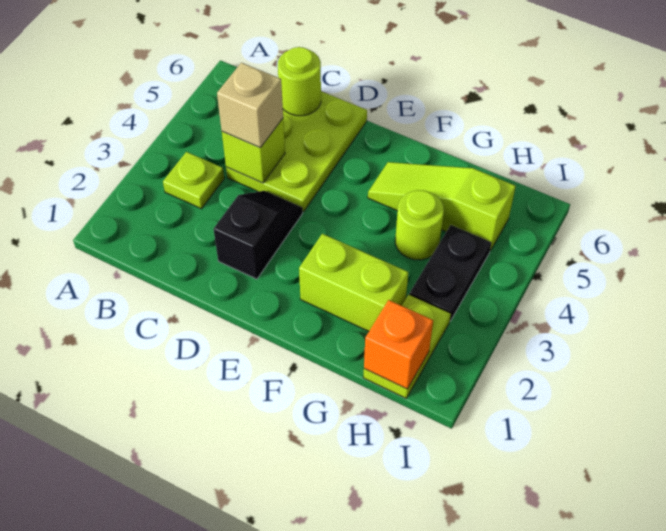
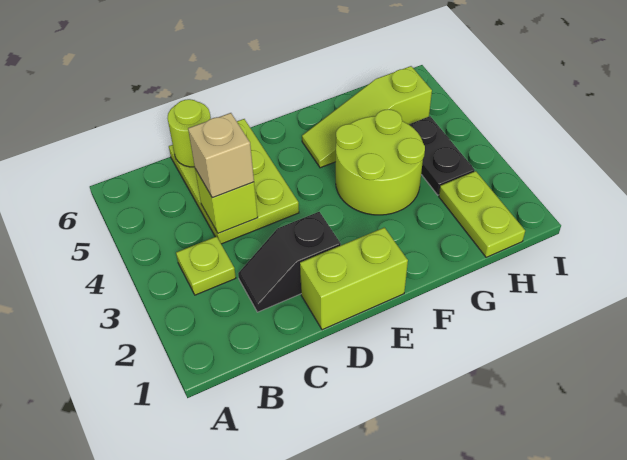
black 1x2 slope [214,191,303,279] -> black 1x2 slope turned to [238,212,341,312]
lime 1x2 brick [299,234,408,331] -> lime 1x2 brick moved to [300,227,408,330]
lime 1x1 round brick [395,190,444,260] -> lime 2x2 round brick [336,109,425,215]
orange 1x1 brick [364,300,433,389] -> none

